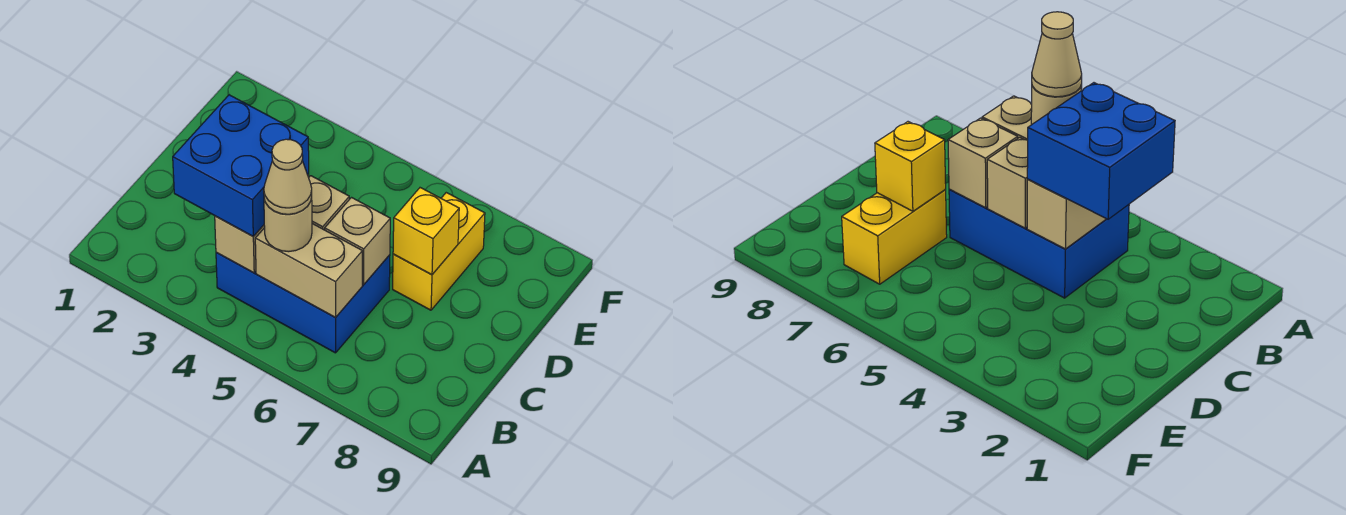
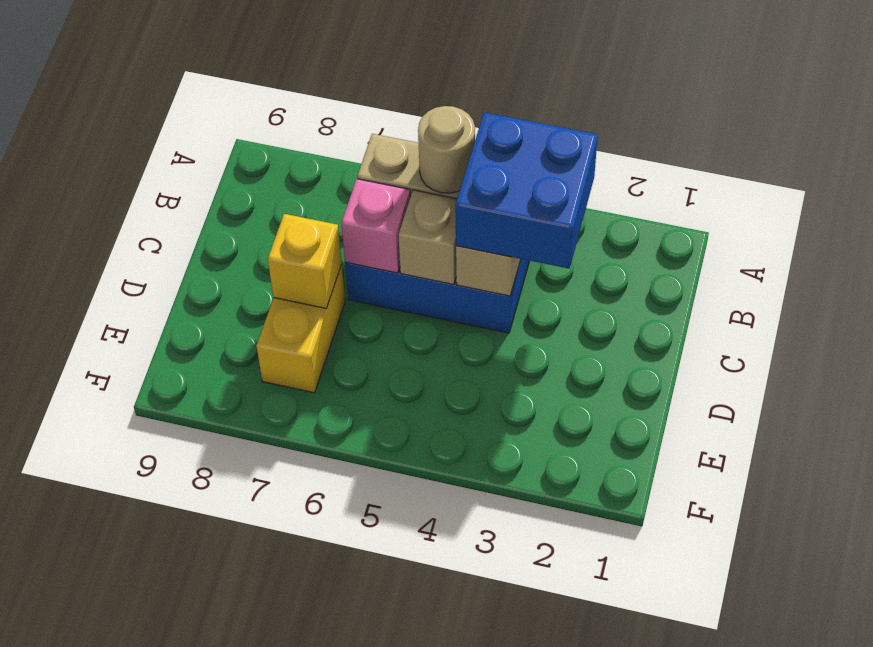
tan 1x1 cone [264,139,312,214] -> none
tan 1x1 brick [325,198,390,285] -> pink 1x1 brick [341,179,410,273]

